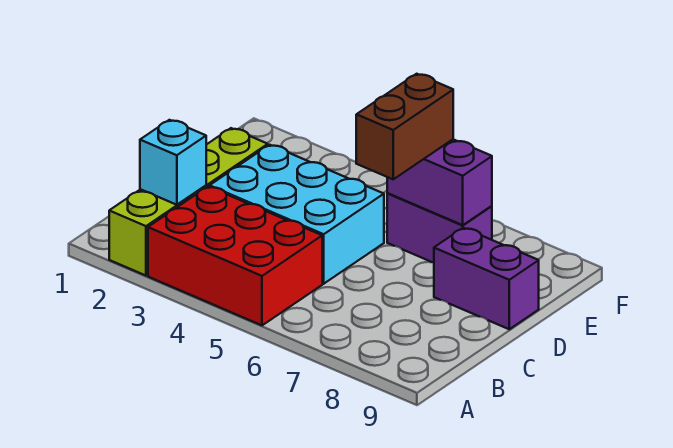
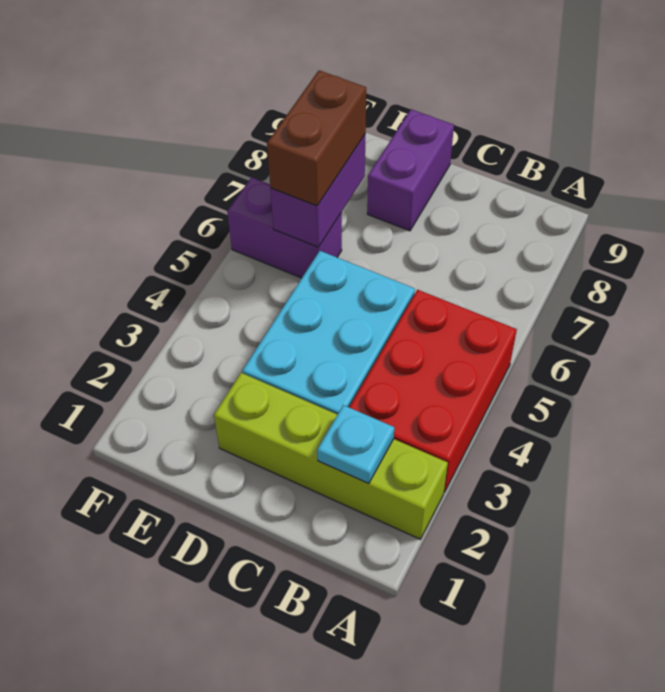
cyan 1x1 brick [140,120,206,205] -> cyan 1x1 plate [317,405,394,484]
brown 1x2 brick [356,74,453,179] -> brown 1x2 brick turned to [267,70,366,206]
purple 1x2 brick [387,193,492,263] -> purple 1x2 brick turned to [227,177,342,278]

